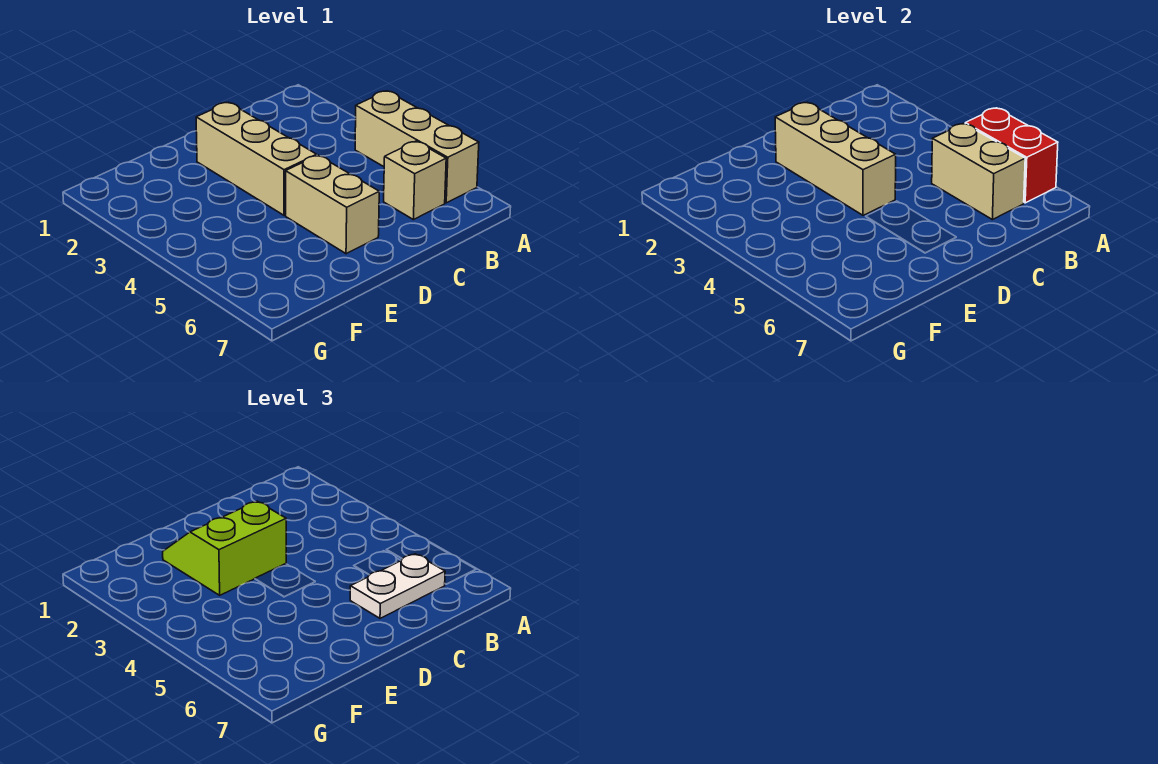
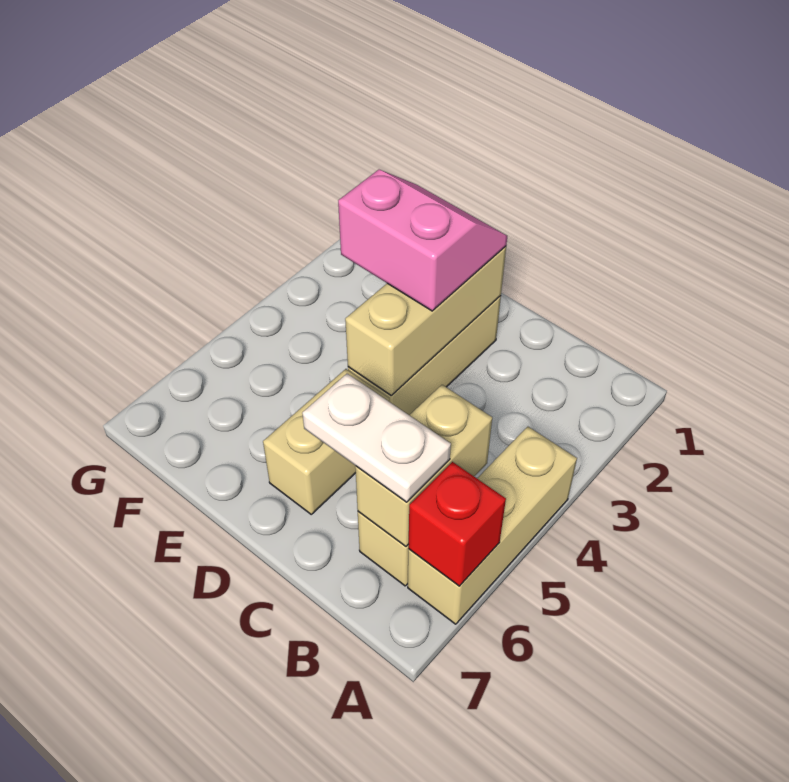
red 1x2 brick [965,108,1058,203] -> red 1x1 brick [408,462,506,586]
lime 2x2 slope [163,501,286,595] -> pink 2x2 slope [338,170,507,311]

